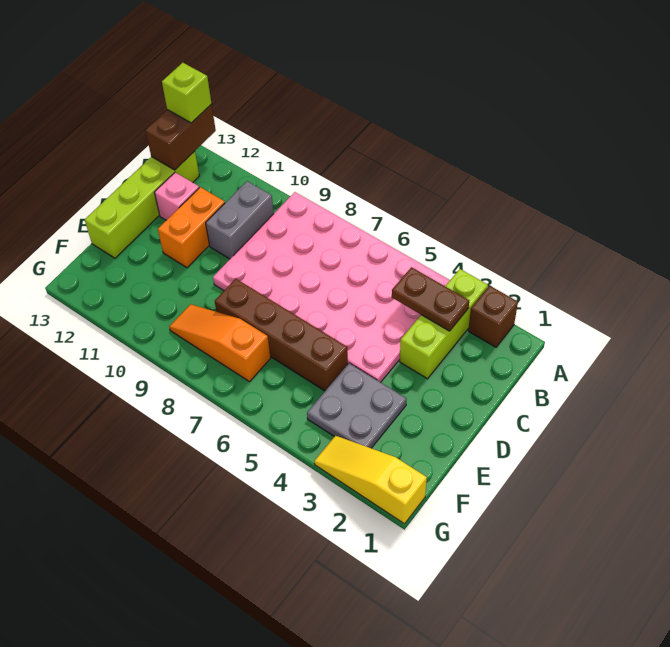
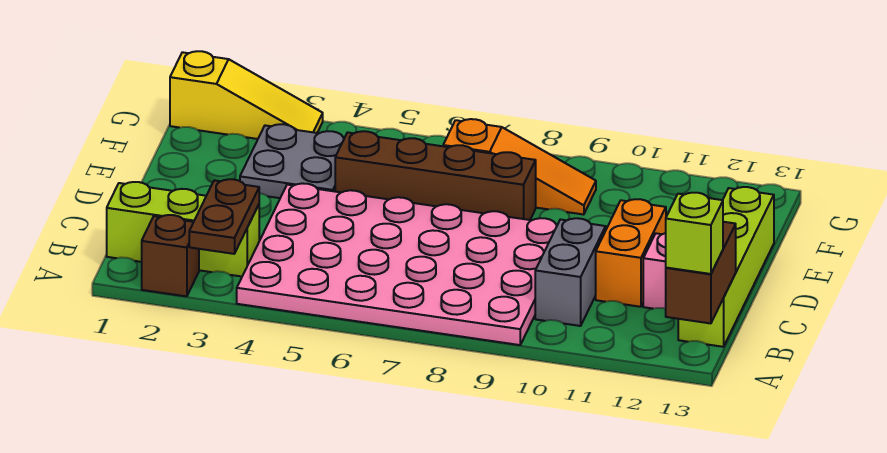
lime 1x3 brick [400,269,488,379] -> lime 1x3 brick turned to [107,182,259,276]
brown 1x2 plate [392,267,469,331] -> brown 1x2 plate turned to [189,179,259,254]

